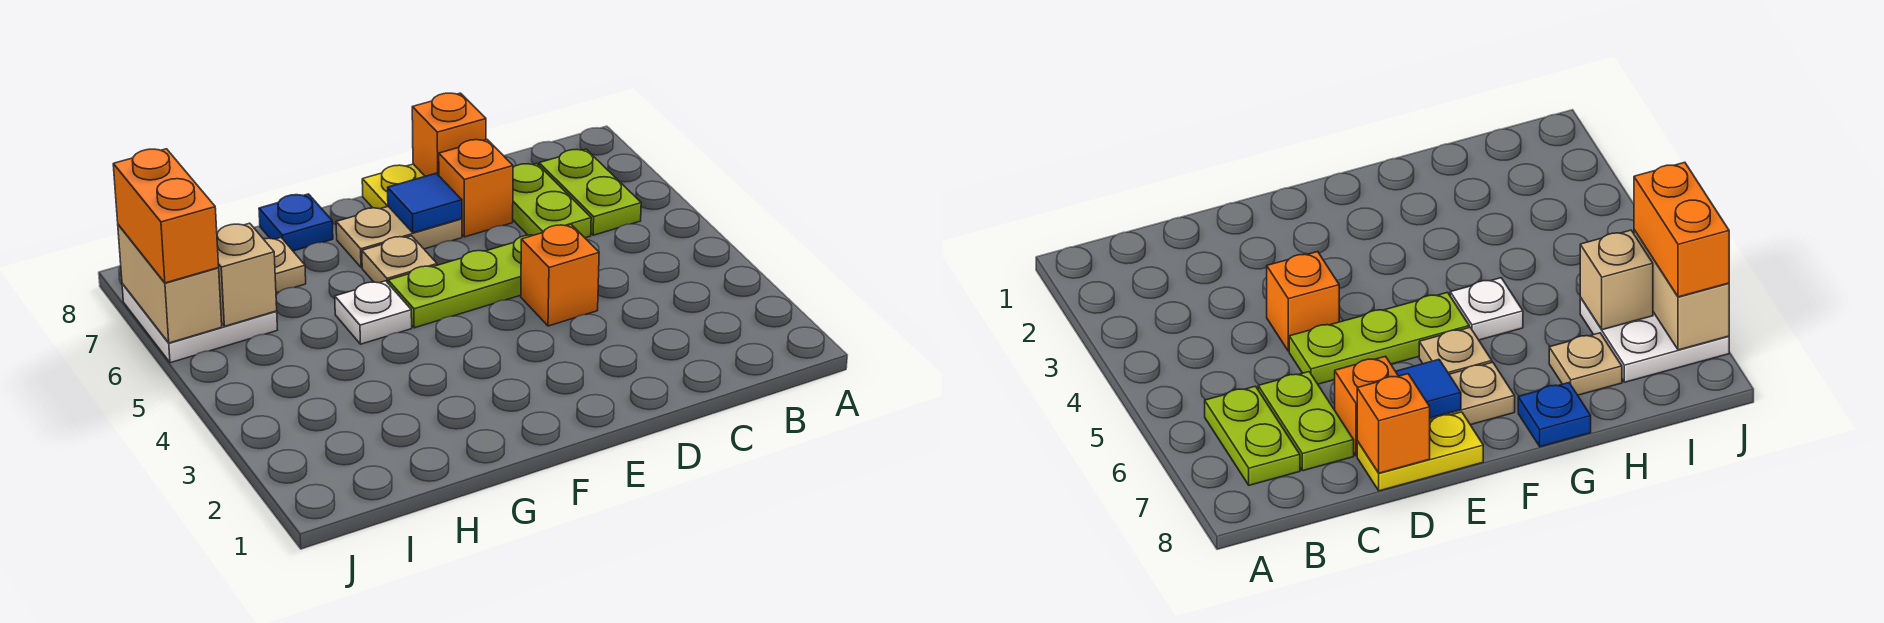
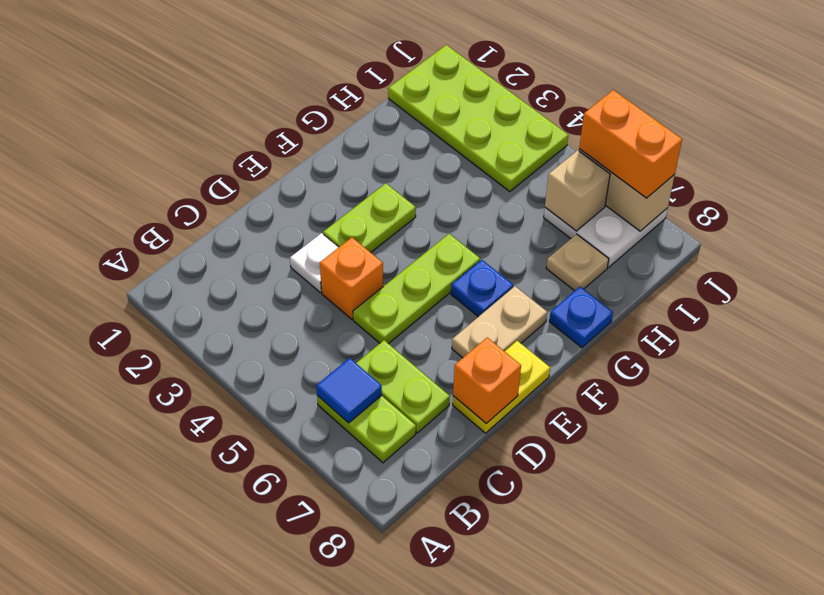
orange 1x1 brick [439,140,513,237] -> none
none -> lime 1x2 plate [323,183,416,252]
blue 1x1 tile [388,173,462,233] -> blue 1x1 tile moved to [316,358,382,423]
tan 1x1 plate [362,236,437,283] -> blue 1x1 plate [451,260,513,317]
white 1x1 plate [335,281,412,344] -> white 1x1 plate moved to [290,233,339,292]
none -> lime 2x4 plate [388,45,568,192]

